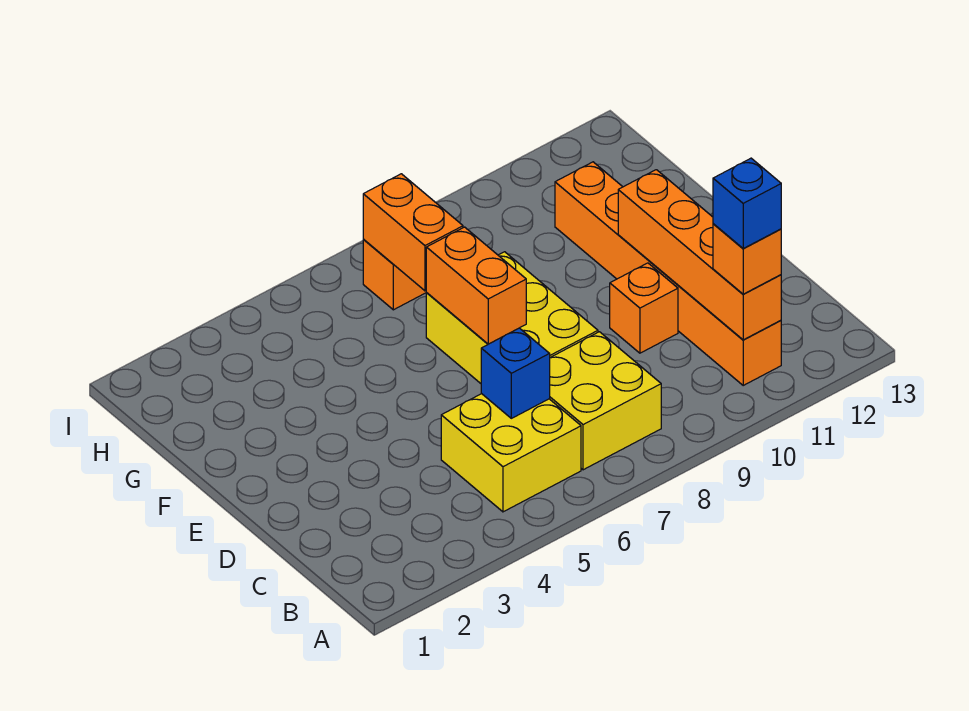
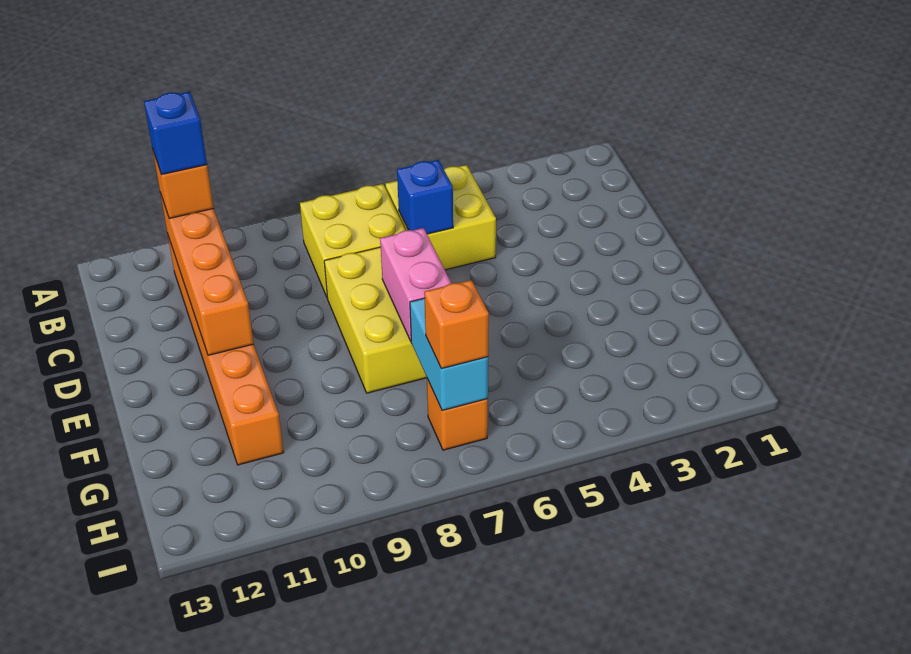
orange 1x1 brick [610,263,678,353] -> orange 1x1 brick moved to [424,280,489,369]
orange 1x2 brick [426,227,526,344] -> pink 1x2 brick [380,228,451,341]
orange 1x2 brick [363,174,463,291] -> cyan 1x2 brick [410,298,488,411]

